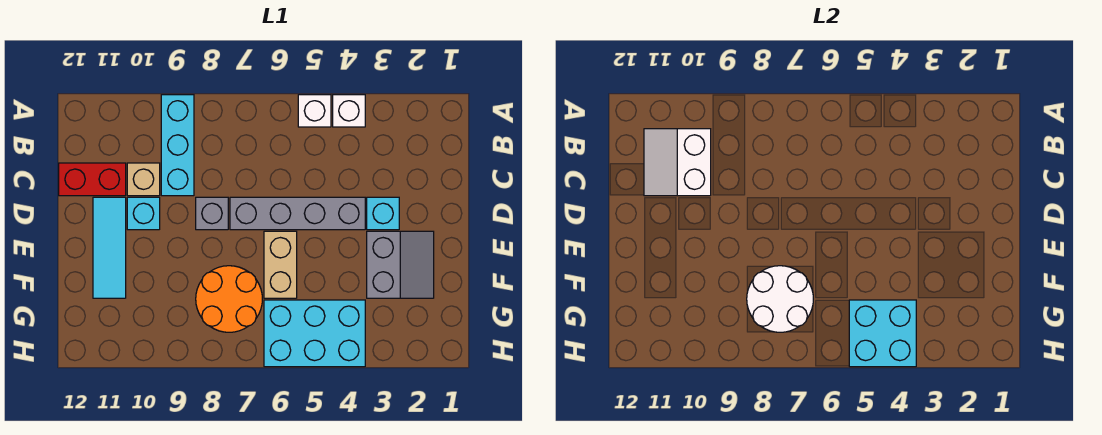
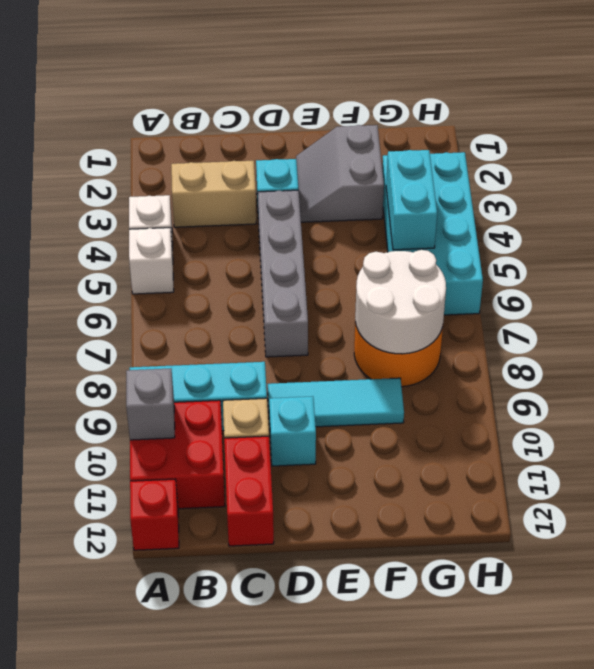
none -> red 2x2 brick [130,400,225,509]
none -> red 1x1 brick [130,479,179,550]
white 2x2 slope [644,129,711,196] -> none
grey 1x1 brick [196,197,228,230] -> grey 1x1 brick moved to [126,368,175,440]
cyan 1x3 tile [93,197,126,298] -> cyan 1x3 tile moved to [268,378,404,427]
grey 2x2 slope [367,231,434,298] -> grey 2x2 slope turned to [296,125,384,222]
tan 1x2 brick [264,231,297,298] -> tan 1x2 brick moved to [171,161,256,227]
cyan 2x3 brick [264,300,365,367] -> cyan 2x4 brick [382,152,483,315]
cyan 2x2 brick [849,300,916,367] -> cyan 1x2 brick [386,150,437,250]

